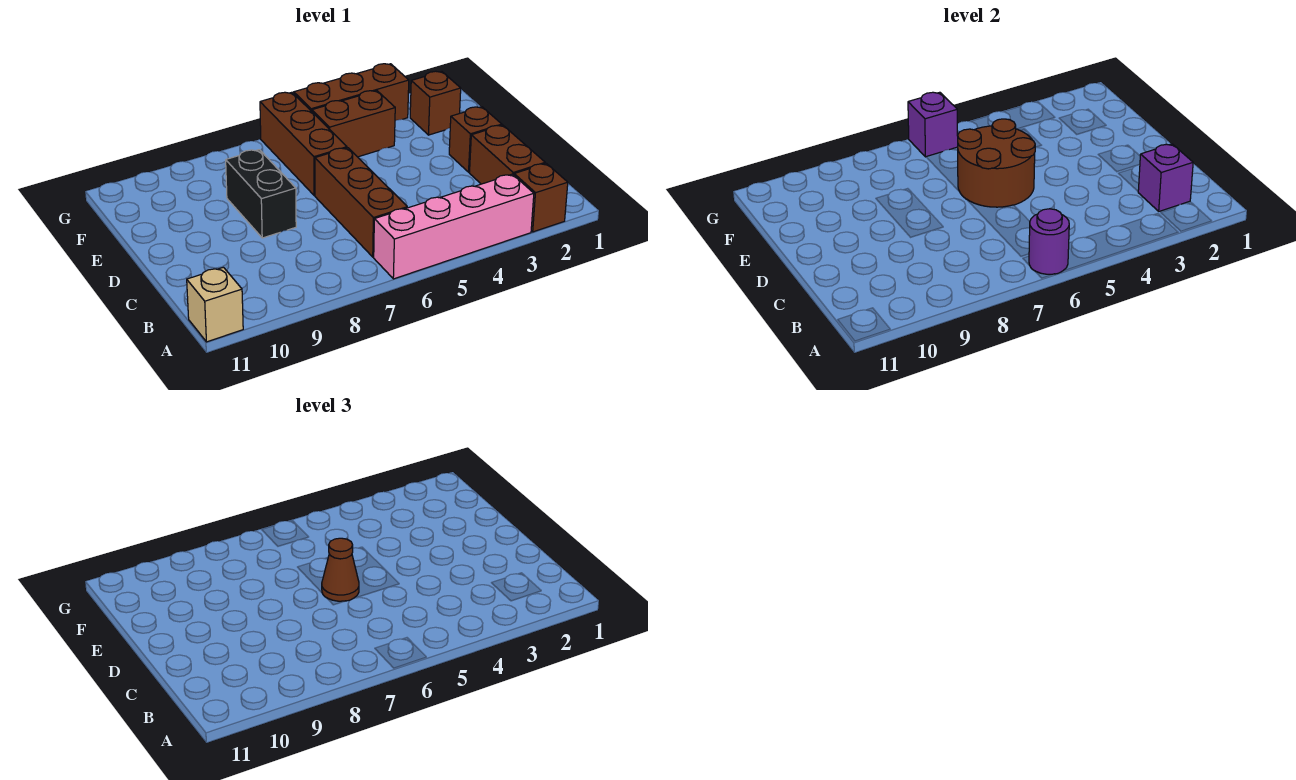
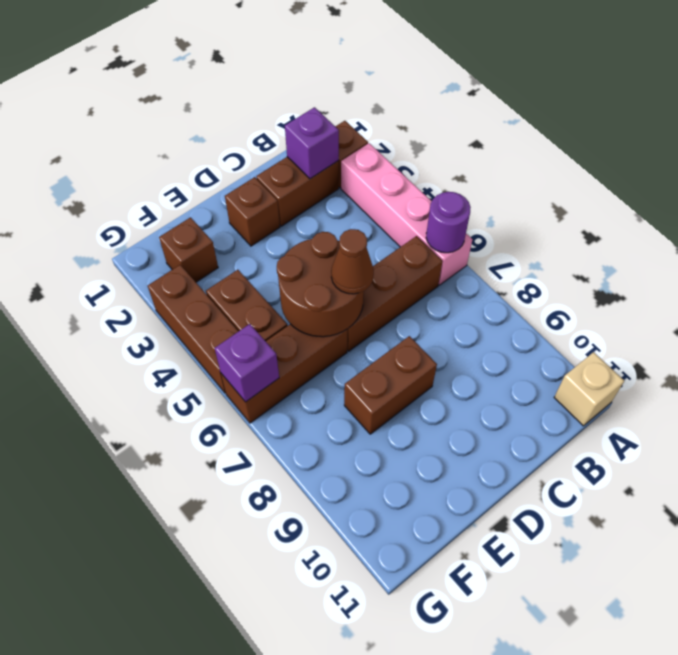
black 1x2 brick [226,150,296,238] -> brown 1x2 brick [344,336,437,434]

